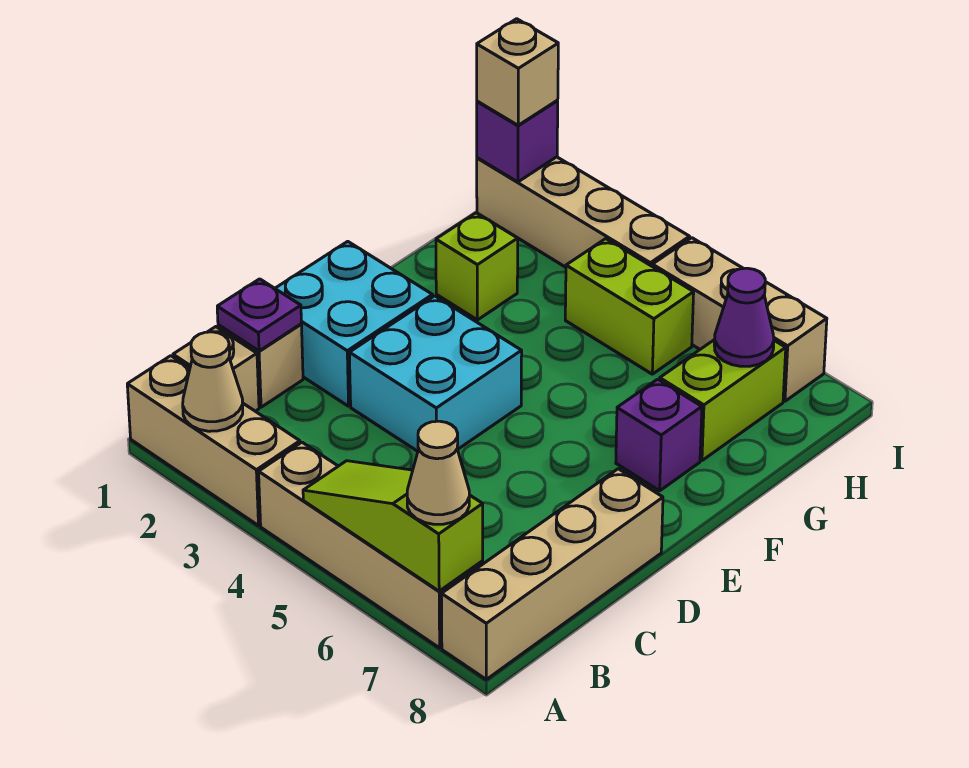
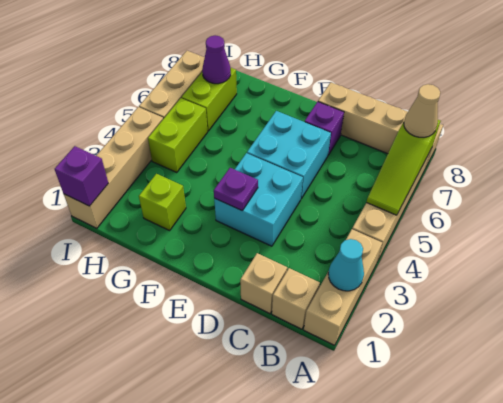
tan 1x1 cone [183,332,243,431] -> cyan 1x1 cone [328,239,364,291]
purple 1x1 plate [217,279,301,351] -> purple 1x1 plate moved to [214,168,258,210]
cyan 2x2 brick [275,241,433,406] -> cyan 2x2 brick moved to [247,111,331,198]
purple 1x1 brick [616,379,702,491] -> purple 1x1 brick moved to [305,102,344,155]
lime 1x2 brick [660,340,786,461] -> lime 1x2 brick turned to [182,68,237,131]
tan 1x1 brick [477,19,558,125] -> none

